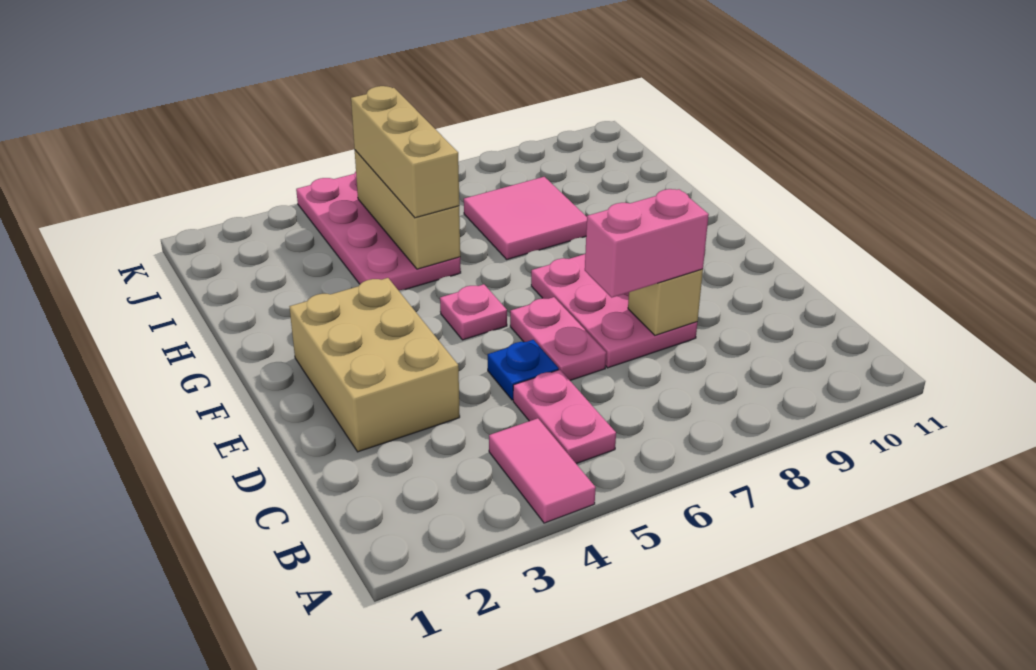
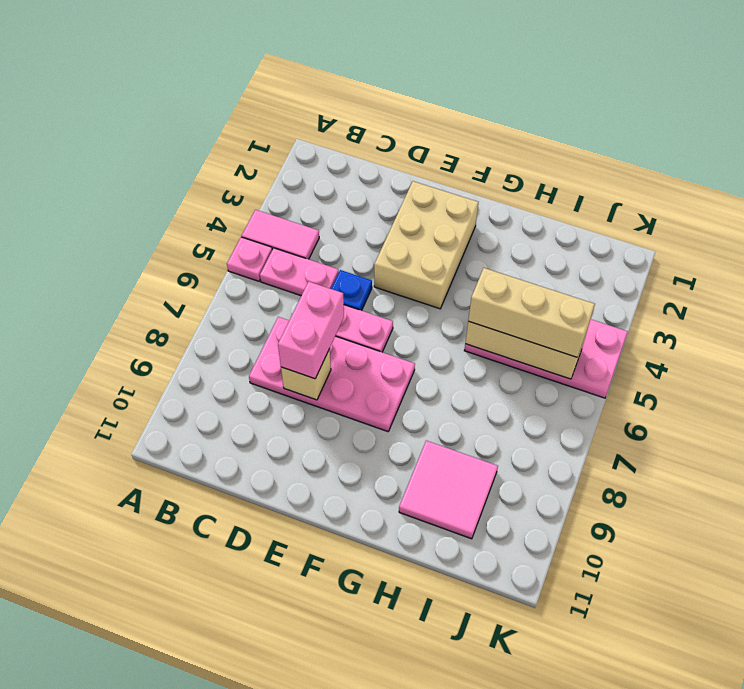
tan 2x3 brick [290,278,460,452] -> tan 2x3 brick turned to [374,181,478,309]
pink 2x3 plate [531,254,697,368] -> pink 2x4 plate [249,317,415,432]
pink 1x1 plate [440,284,507,340] -> pink 1x1 plate moved to [227,237,272,281]
pink 2x2 tile [464,177,587,259] -> pink 2x2 tile moved to [399,441,498,539]

